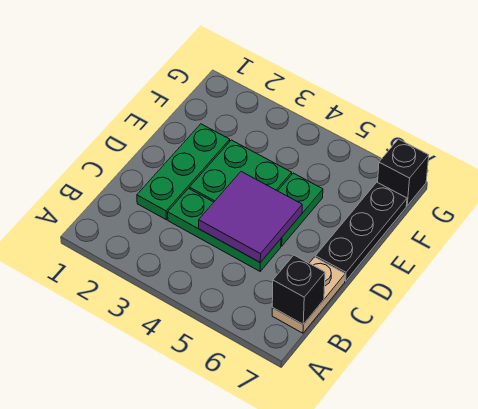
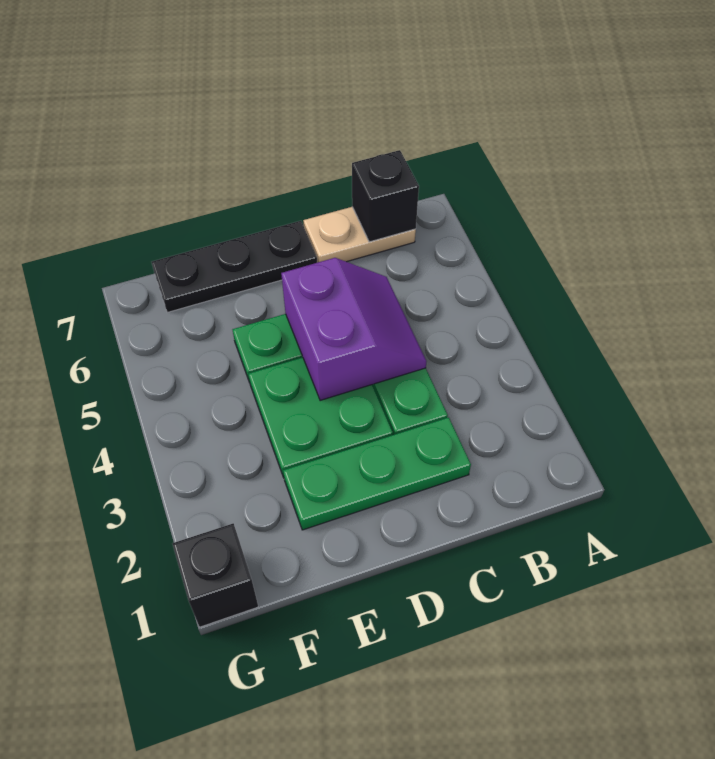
purple 2x2 tile [199,172,302,263] -> purple 2x2 slope [281,258,427,401]
black 1x1 brick [378,139,429,205] -> black 1x1 brick moved to [172,523,258,627]

